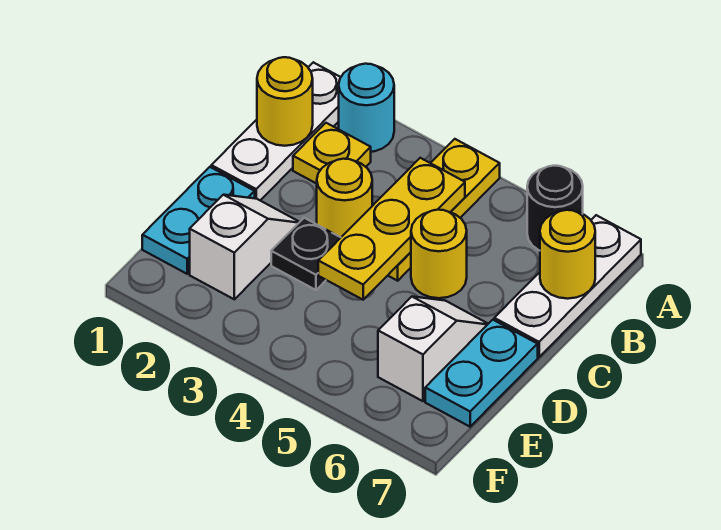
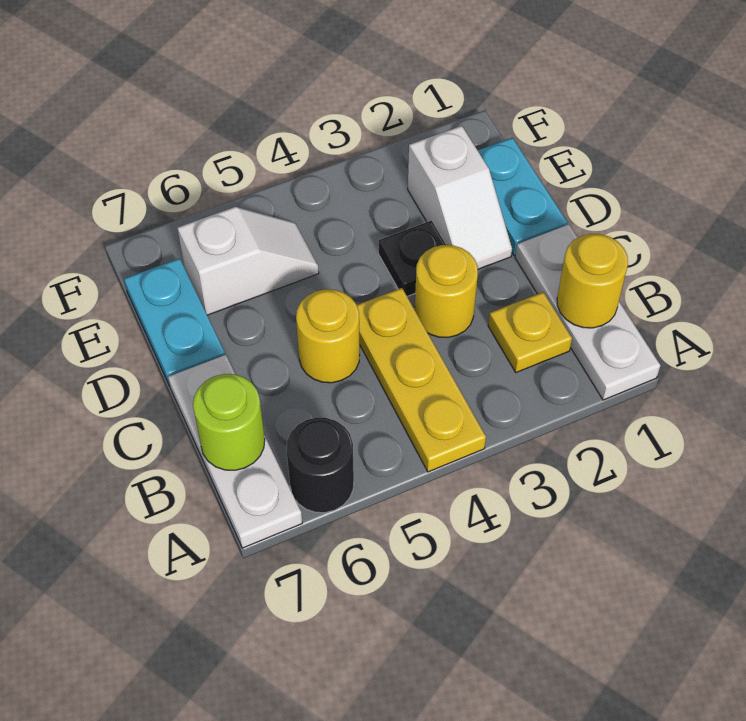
cyan 1x1 round brick [339,64,394,152] -> none
yellow 1x3 plate [318,158,465,300] -> none
yellow 1x1 round brick [540,210,595,299] -> lime 1x1 round brick [193,374,265,470]
white 1x2 slope [378,297,488,401] -> white 1x2 slope turned to [178,207,319,315]

